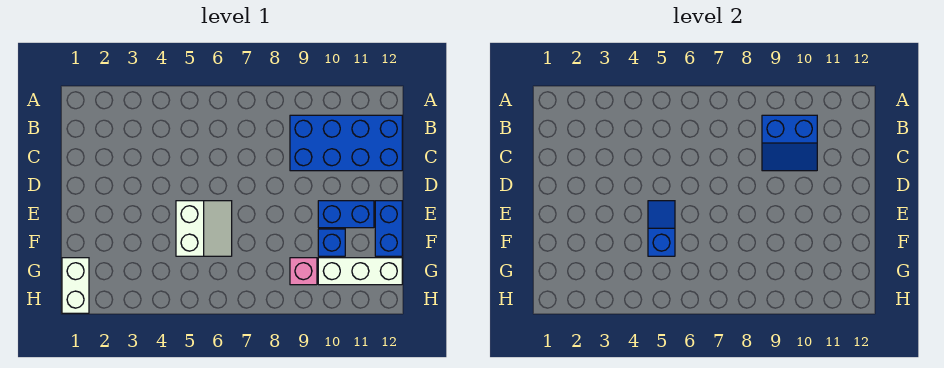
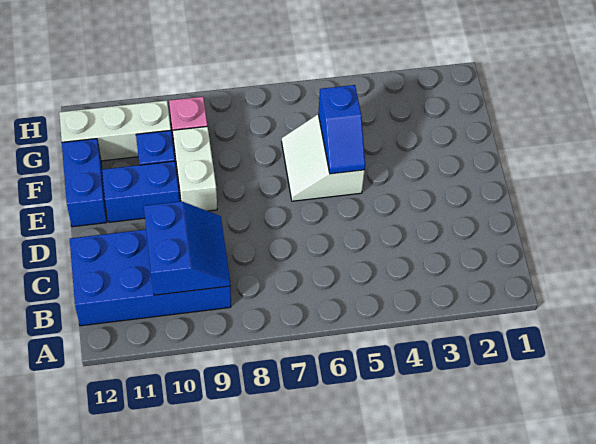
blue 2x2 slope [762,115,817,171] -> blue 2x2 slope turned to [144,201,230,295]
white 1x2 brick [62,258,89,313] -> white 1x2 brick moved to [173,126,217,211]

